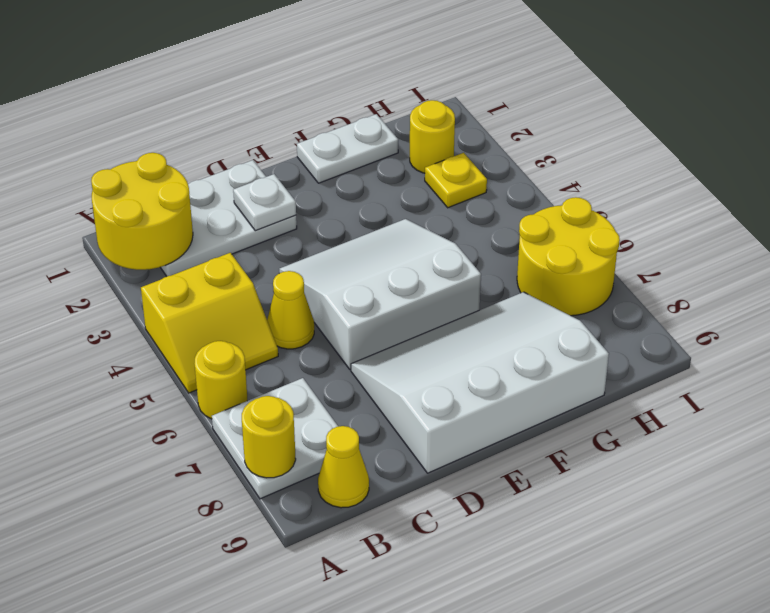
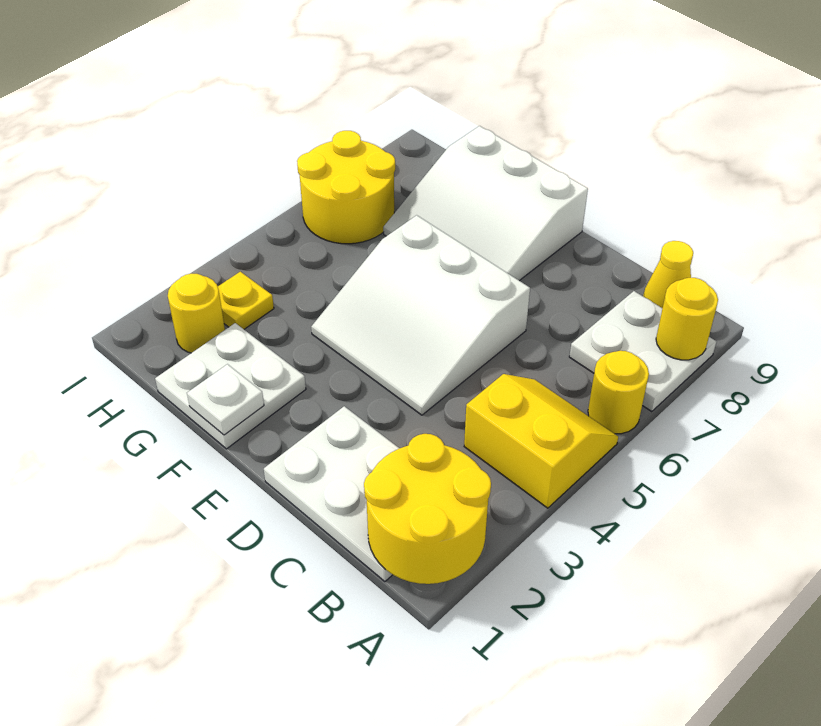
yellow 1x1 cone [267,271,314,349] -> none
white 1x1 plate [233,174,296,231] -> white 1x1 plate moved to [187,364,264,435]
white 3x4 slope [351,292,609,473] -> white 3x3 slope [383,126,588,281]
white 1x2 plate [297,114,398,183] -> white 2x2 plate [155,323,306,449]

